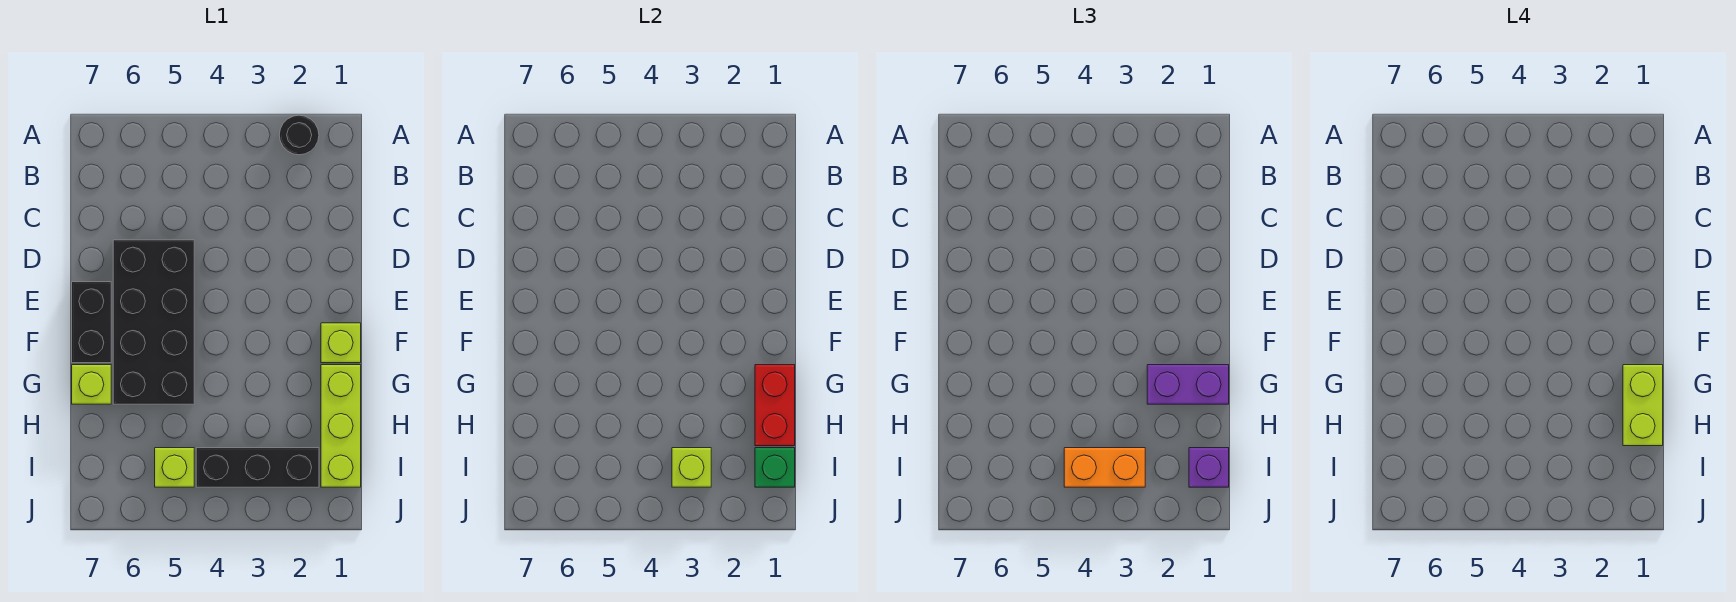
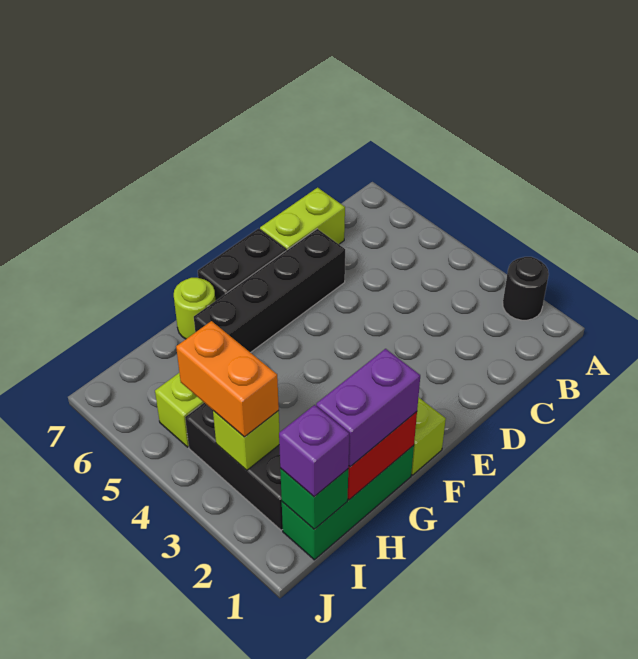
black 2x4 brick [113,240,194,404] -> black 1x4 brick [194,229,345,353]
lime 1x3 brick [321,365,361,487] -> green 1x3 brick [282,445,414,560]
purple 1x2 brick [1147,365,1229,404] -> purple 1x2 brick turned to [316,349,420,467]
lime 1x2 brick [1623,365,1663,446] -> lime 1x2 brick moved to [260,188,345,250]
lime 1x1 brick [72,365,111,404] -> lime 1x1 round brick [174,278,216,339]

